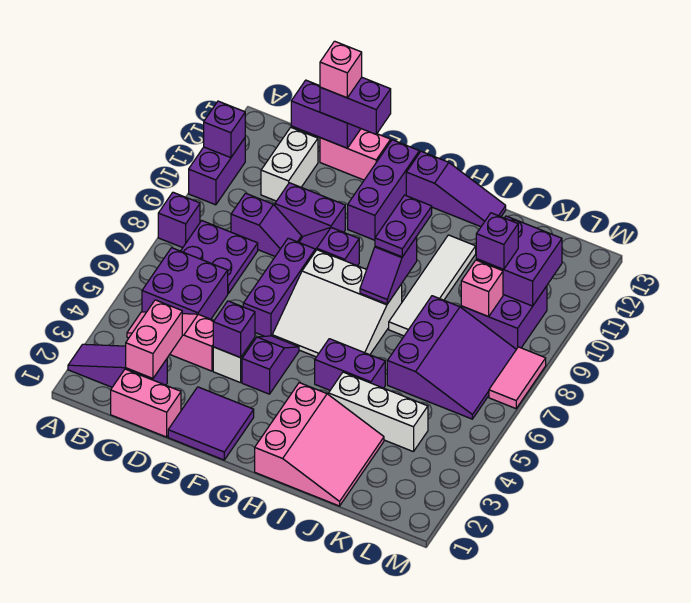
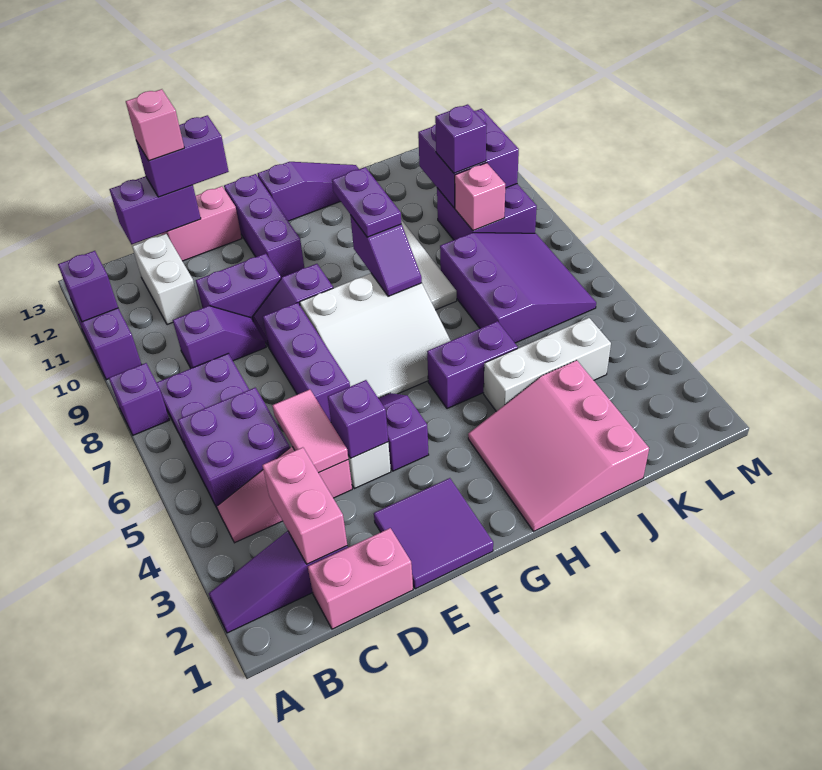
pink 3x3 slope [255,383,384,506] -> pink 3x3 slope turned to [468,360,649,531]
pink 1x2 tile [489,347,546,409] -> pink 1x2 tile moved to [272,389,348,473]

